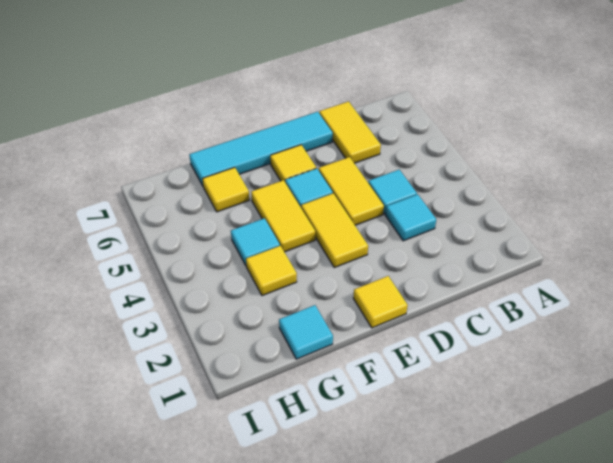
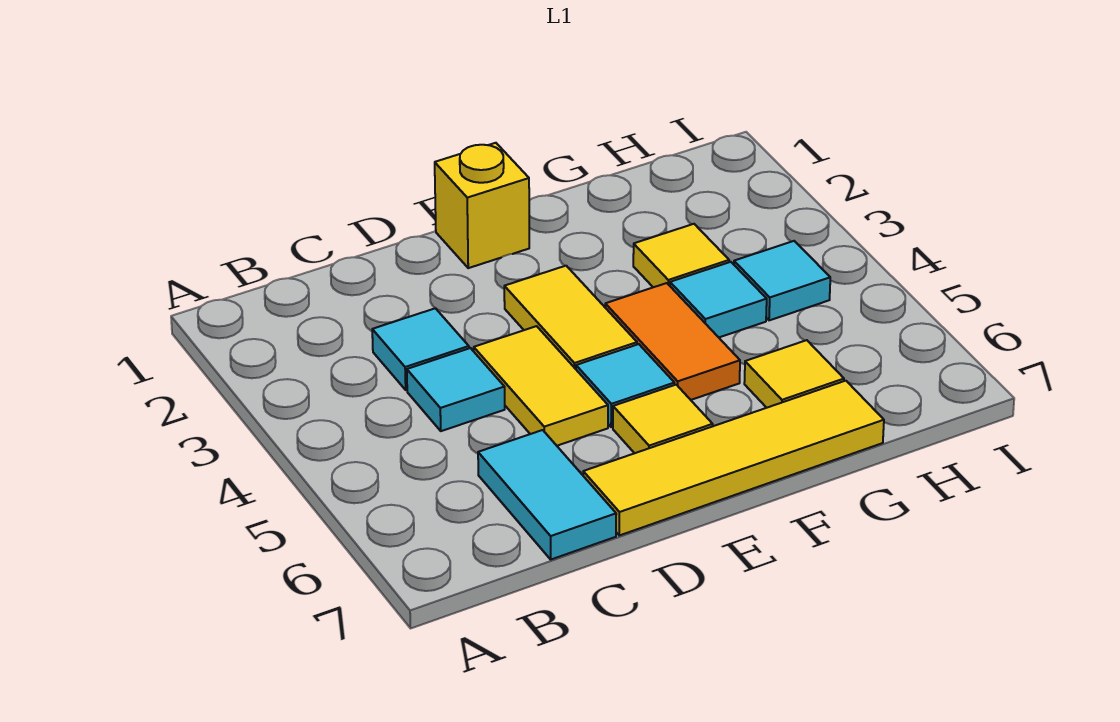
yellow 1x2 tile [319,101,381,163] -> cyan 1x2 tile [478,430,616,559]
cyan 1x4 tile [189,112,333,186] -> yellow 1x4 tile [583,381,884,535]
yellow 1x1 tile [353,276,408,328] -> yellow 1x1 brick [435,143,529,268]
yellow 1x2 tile [251,180,315,252] -> orange 1x2 tile [605,283,740,400]
cyan 1x1 tile [279,305,333,359] -> cyan 1x1 tile moved to [734,241,830,320]

